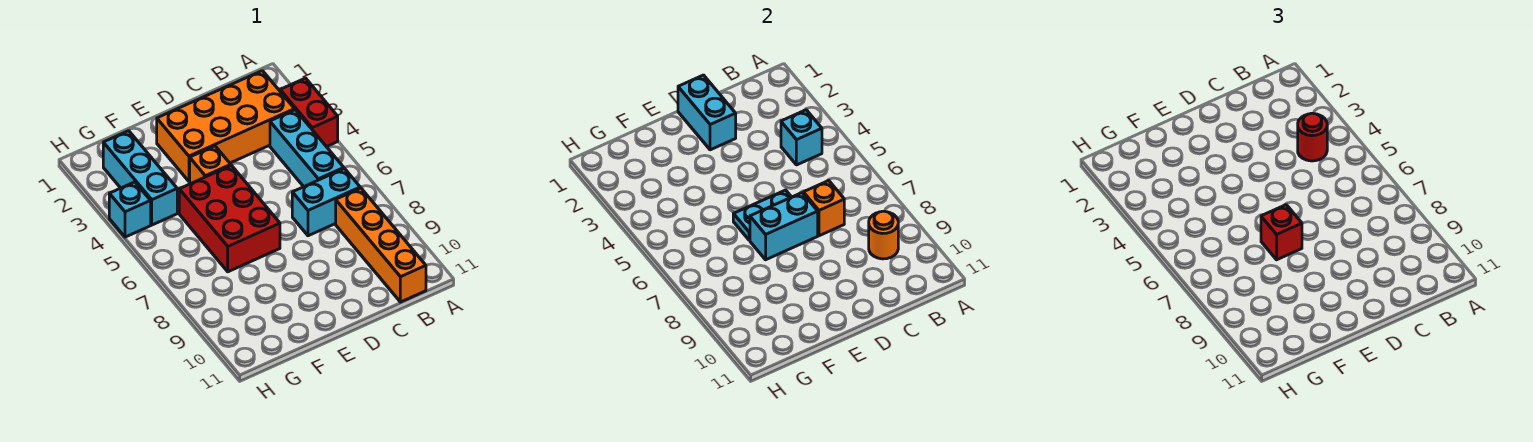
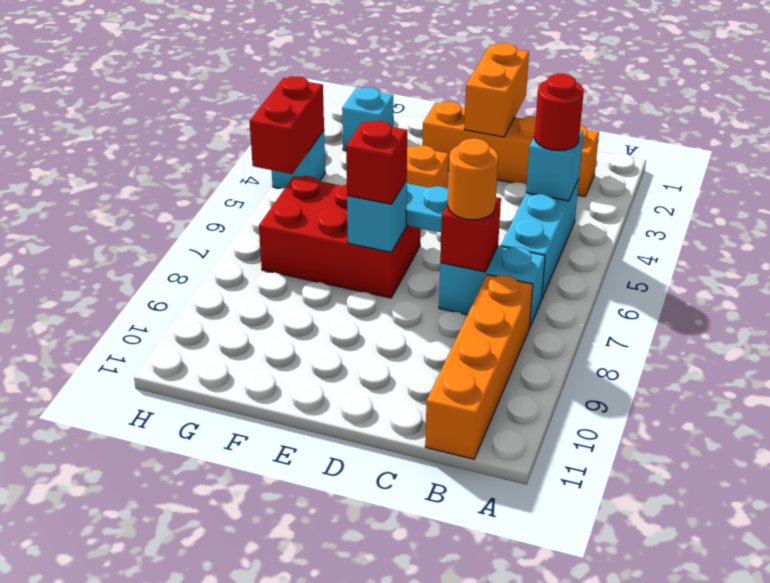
red 1x2 brick [280,78,338,147] -> red 1x2 brick moved to [250,76,324,174]
orange 2x4 brick [157,71,295,181] -> orange 1x4 brick [422,102,599,197]
orange 1x1 round brick [869,211,898,259] -> orange 1x1 round brick moved to [448,138,498,220]
orange 1x1 brick [803,181,844,236] -> red 1x1 brick [440,197,501,272]
cyan 1x2 brick [678,75,736,150] -> orange 1x2 brick [464,43,529,137]
cyan 1x2 brick [750,193,818,260] -> cyan 1x1 brick [347,180,407,252]
red 2x3 brick [179,165,280,272] -> red 2x3 brick turned to [259,176,421,298]
cyan 1x3 brick [103,131,177,225] -> cyan 1x1 brick [342,87,393,151]

